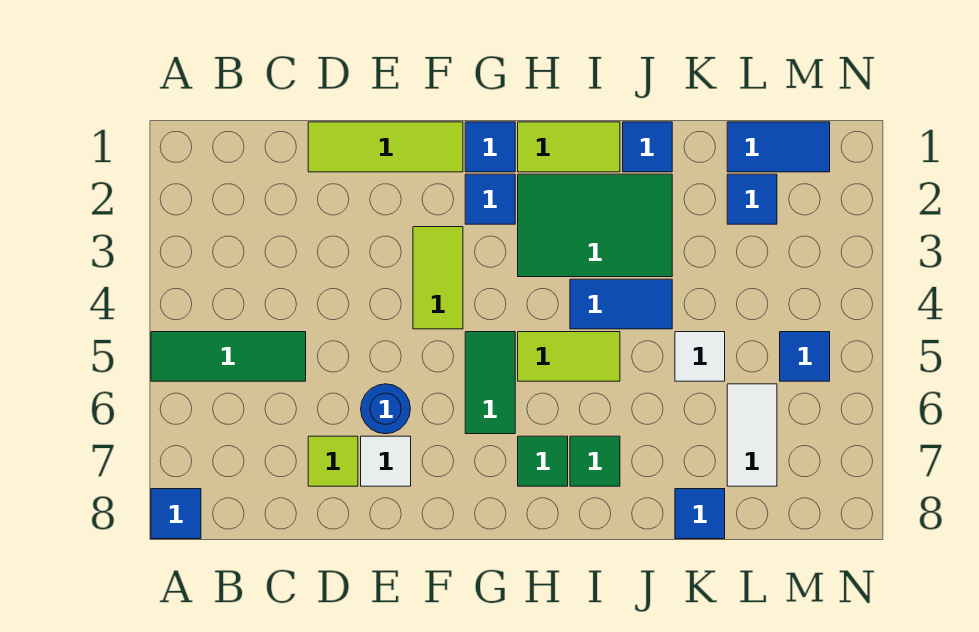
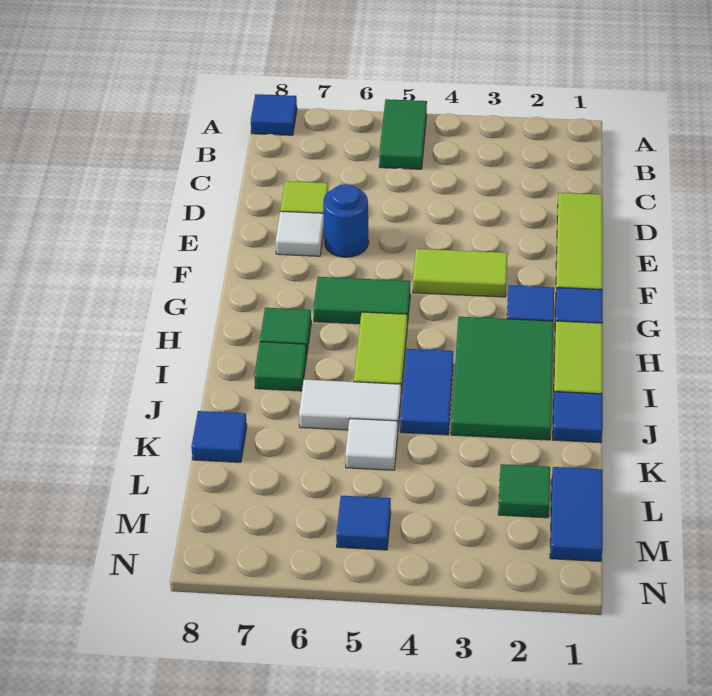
green 1x3 tile [151,332,306,381] -> green 1x2 tile [379,99,427,169]
blue 1x1 tile [727,174,777,224] -> green 1x1 tile [498,464,550,518]
white 1x2 tile [727,384,777,486] -> white 1x2 tile moved to [299,379,401,430]

